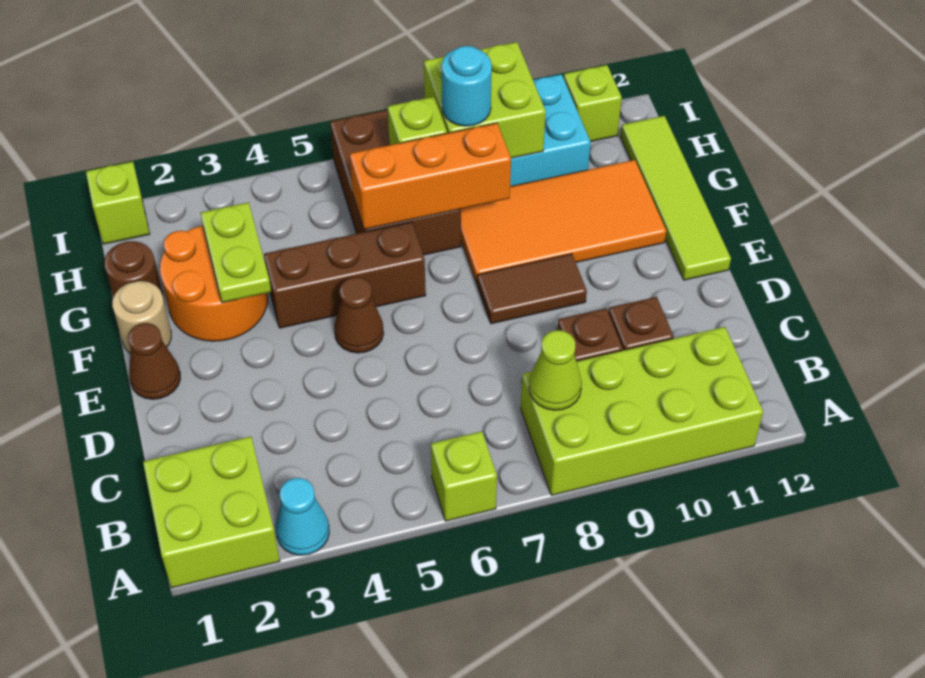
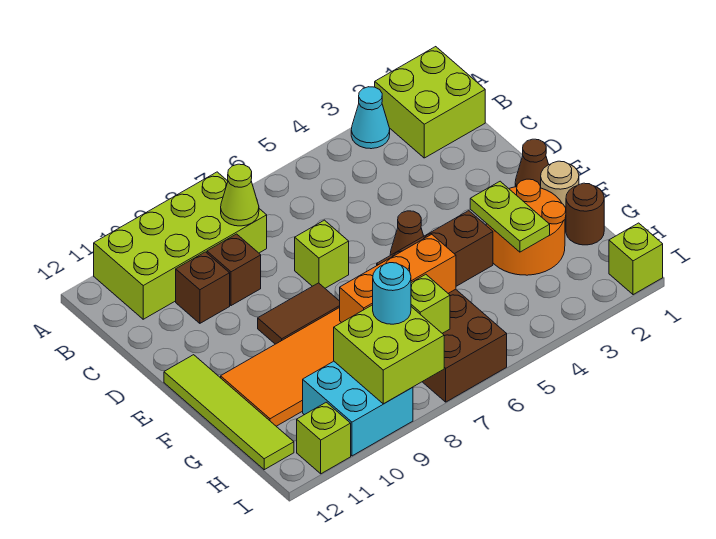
lime 1x1 brick [431,431,497,521] -> lime 1x1 brick moved to [295,220,349,288]

